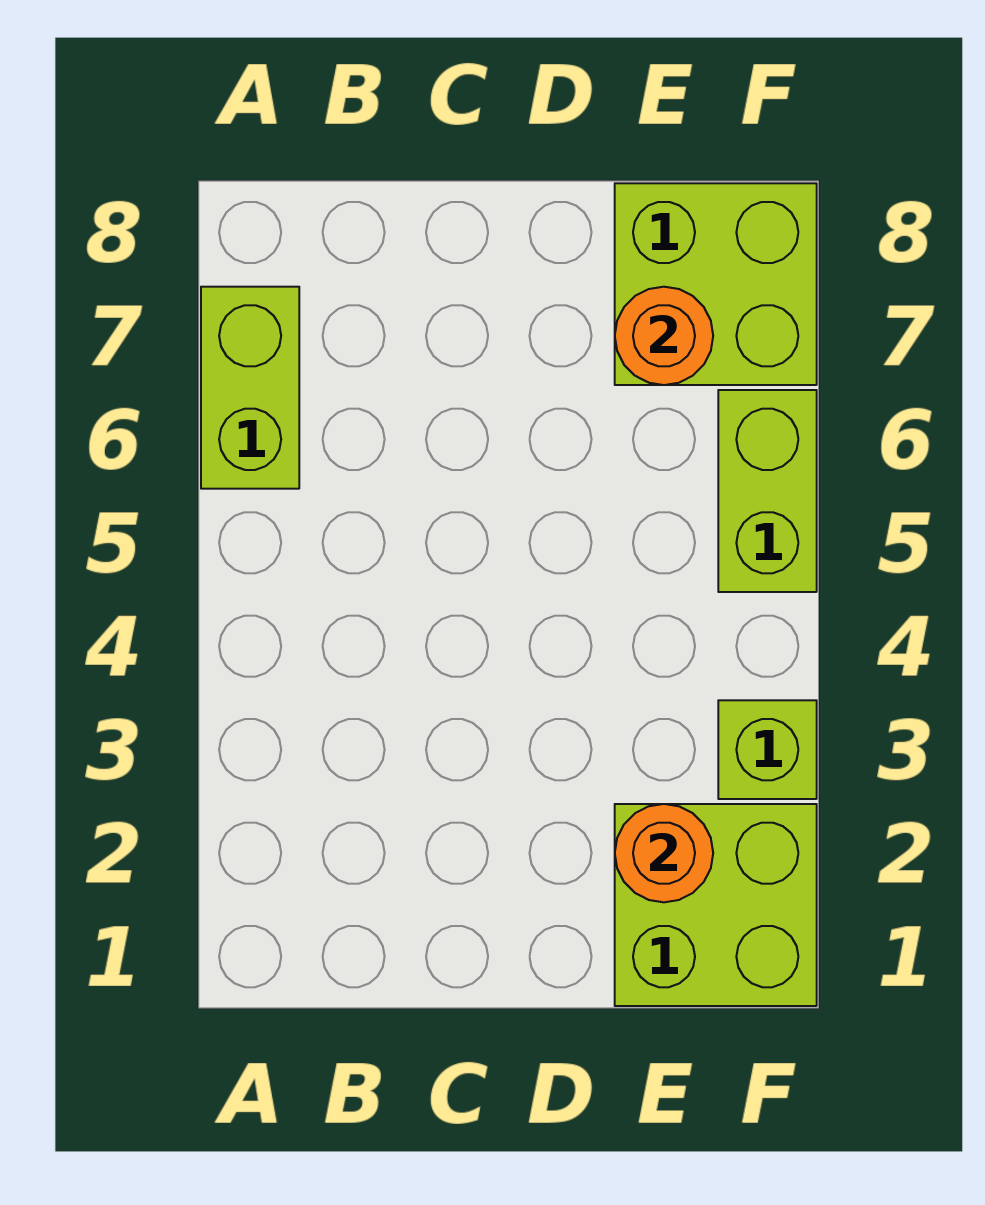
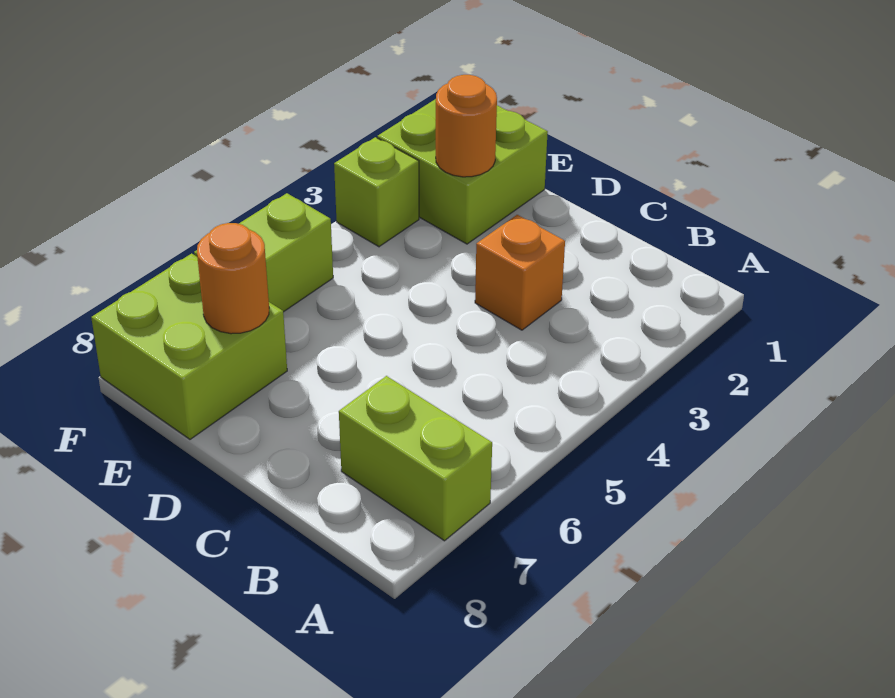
lime 1x2 brick [201,287,299,489] -> lime 1x2 brick turned to [339,376,492,541]
none -> orange 1x1 brick [475,215,565,330]

